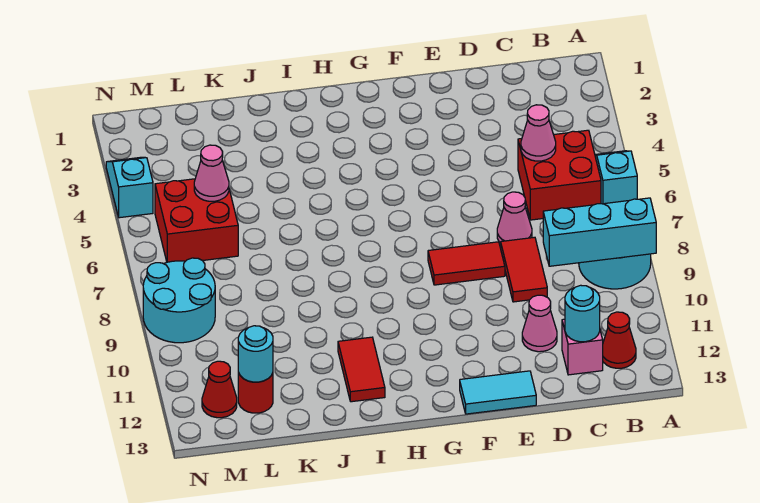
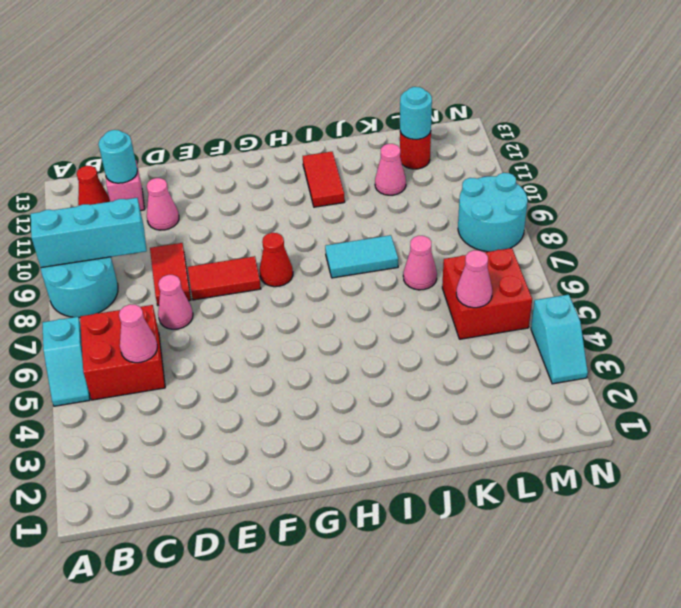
cyan 1x2 tile [460,371,536,414] -> cyan 1x2 tile moved to [325,235,398,278]
none -> pink 1x1 cone [403,236,437,290]
none -> pink 1x1 cone [375,144,406,195]
red 1x1 cone [202,361,237,418] -> red 1x1 cone moved to [260,233,293,287]

